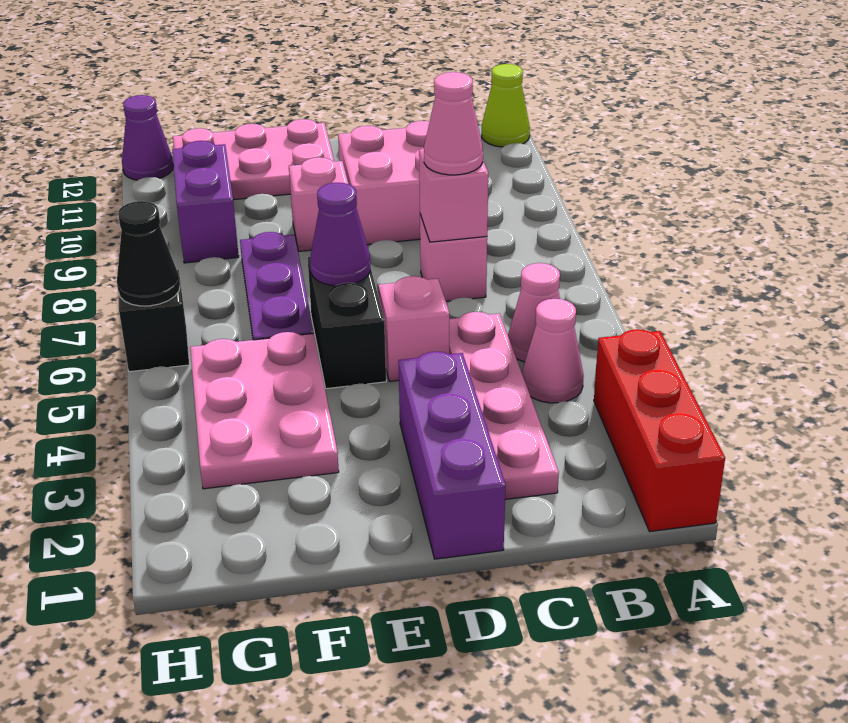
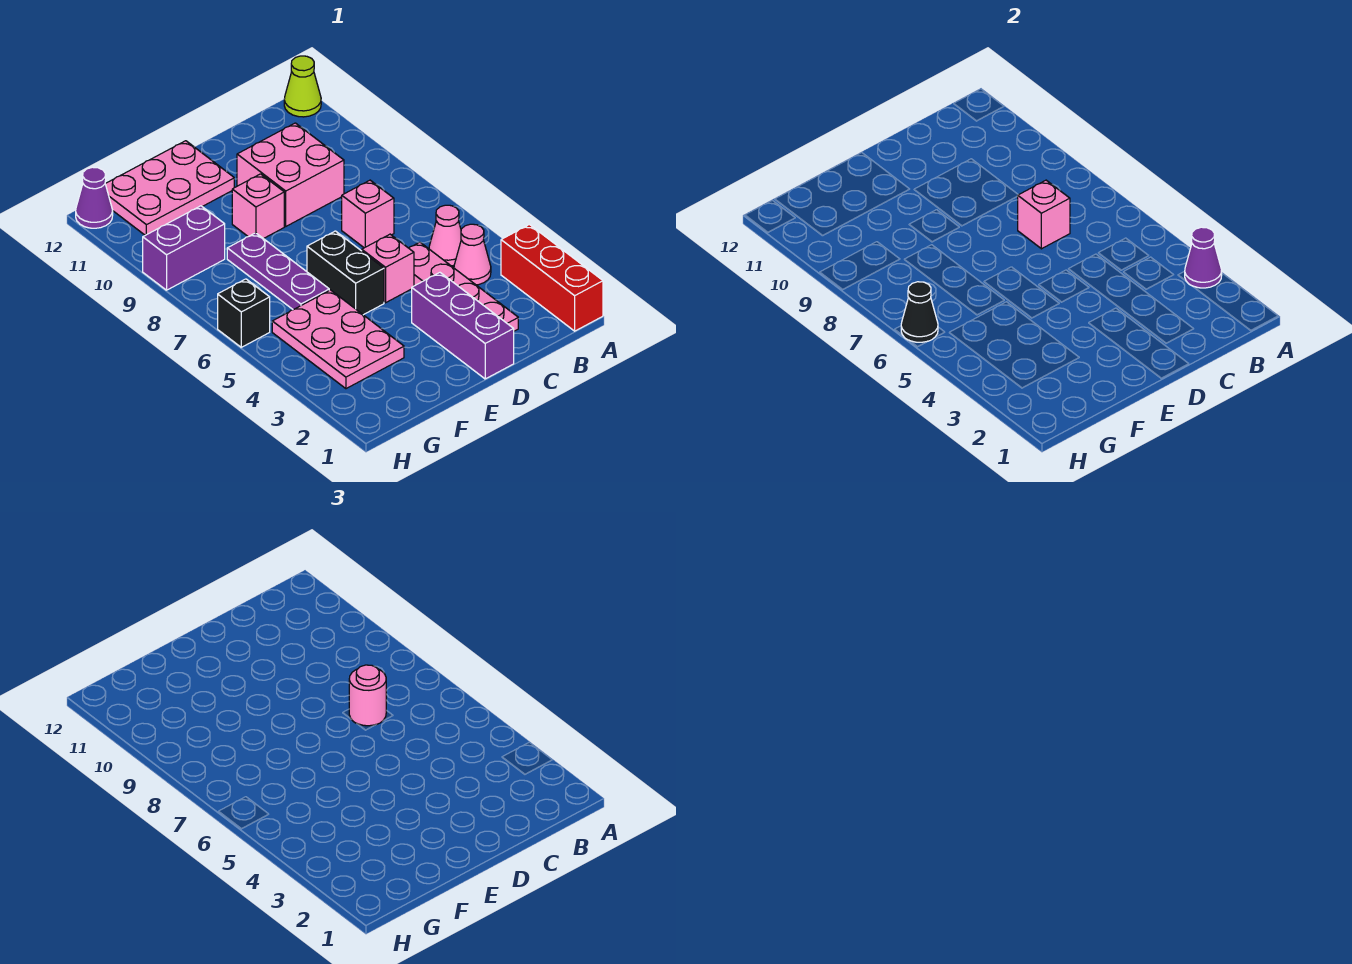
pink 1x1 cone [424,72,483,175] -> pink 1x1 round brick [349,665,386,726]
purple 1x1 cone [310,183,370,286] -> purple 1x1 cone moved to [1185,227,1222,288]
purple 1x2 brick [172,141,239,263] -> purple 1x2 brick turned to [143,206,225,290]

